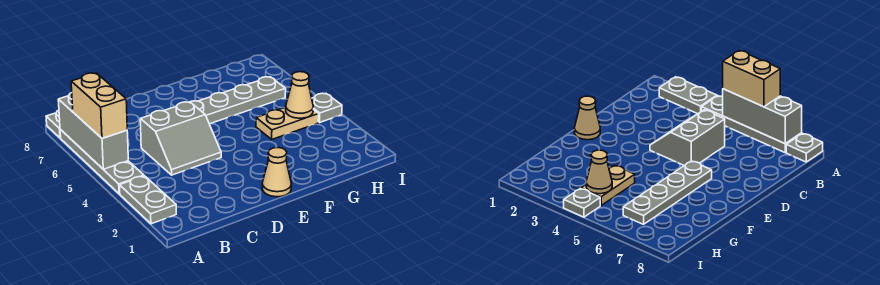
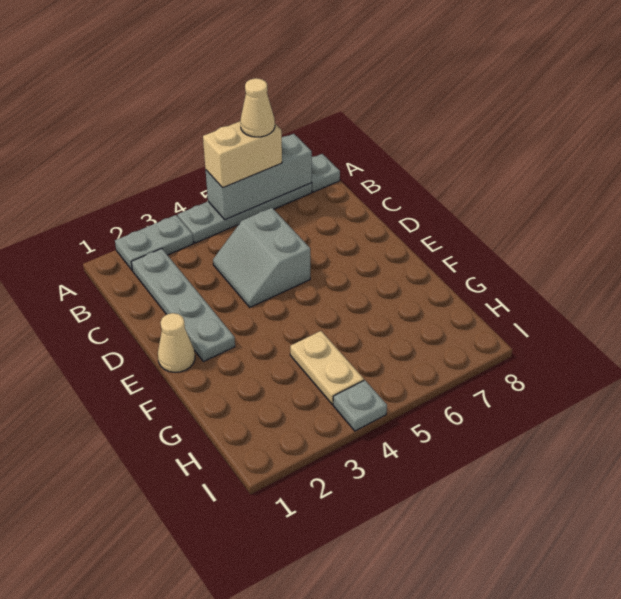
grey 1x4 plate [191,77,286,124] -> grey 1x4 plate moved to [131,249,235,362]
tan 1x1 cone [286,72,313,118] -> tan 1x1 cone moved to [240,78,275,137]

